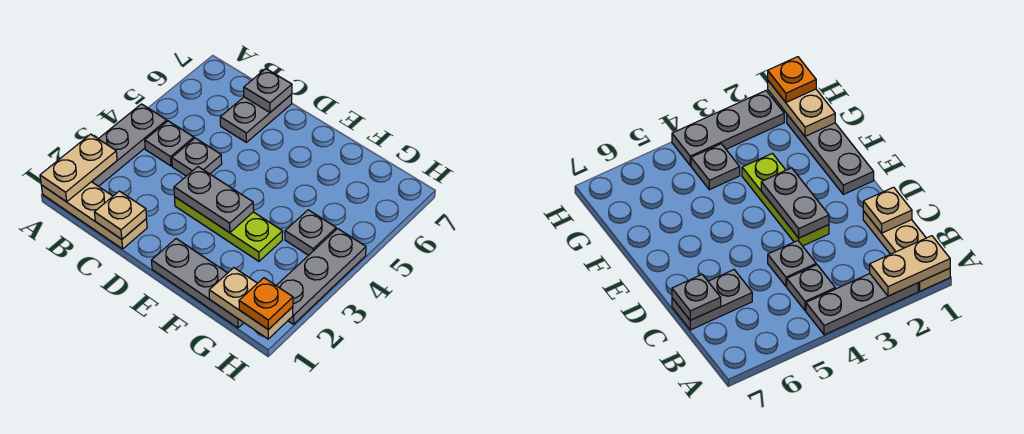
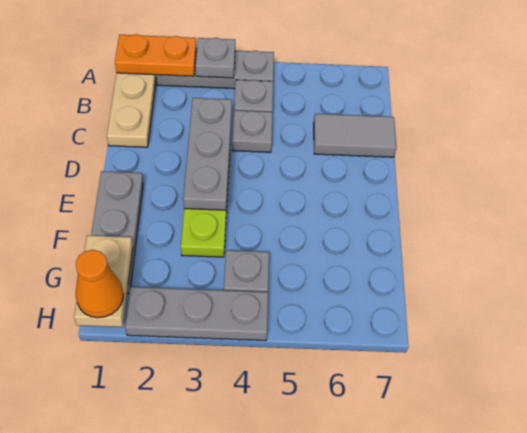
tan 1x2 plate [40,134,117,202] -> orange 1x2 plate [115,34,197,76]
tan 1x1 plate [94,191,146,239] -> none
grey 1x2 plate [220,95,292,142] -> grey 1x2 tile [314,114,396,157]
grey 1x1 plate [244,69,292,112] -> grey 1x1 plate moved to [195,38,235,78]
grey 1x2 plate [174,167,254,233] -> grey 1x3 plate [183,98,232,210]
orange 1x1 plate [239,278,293,330] -> orange 1x1 cone [76,250,123,318]

